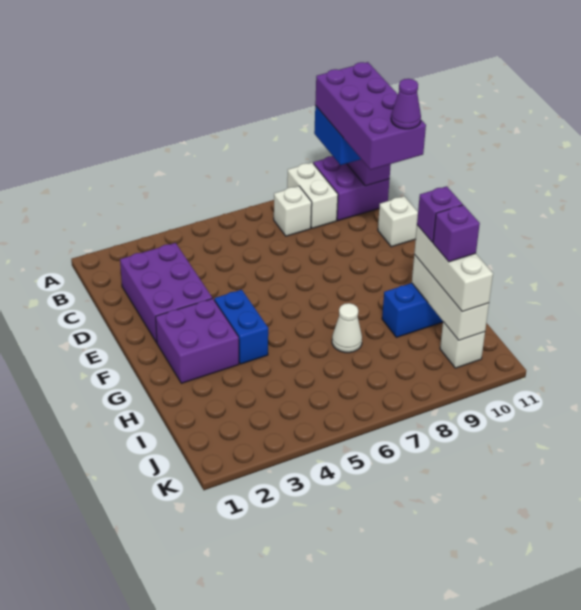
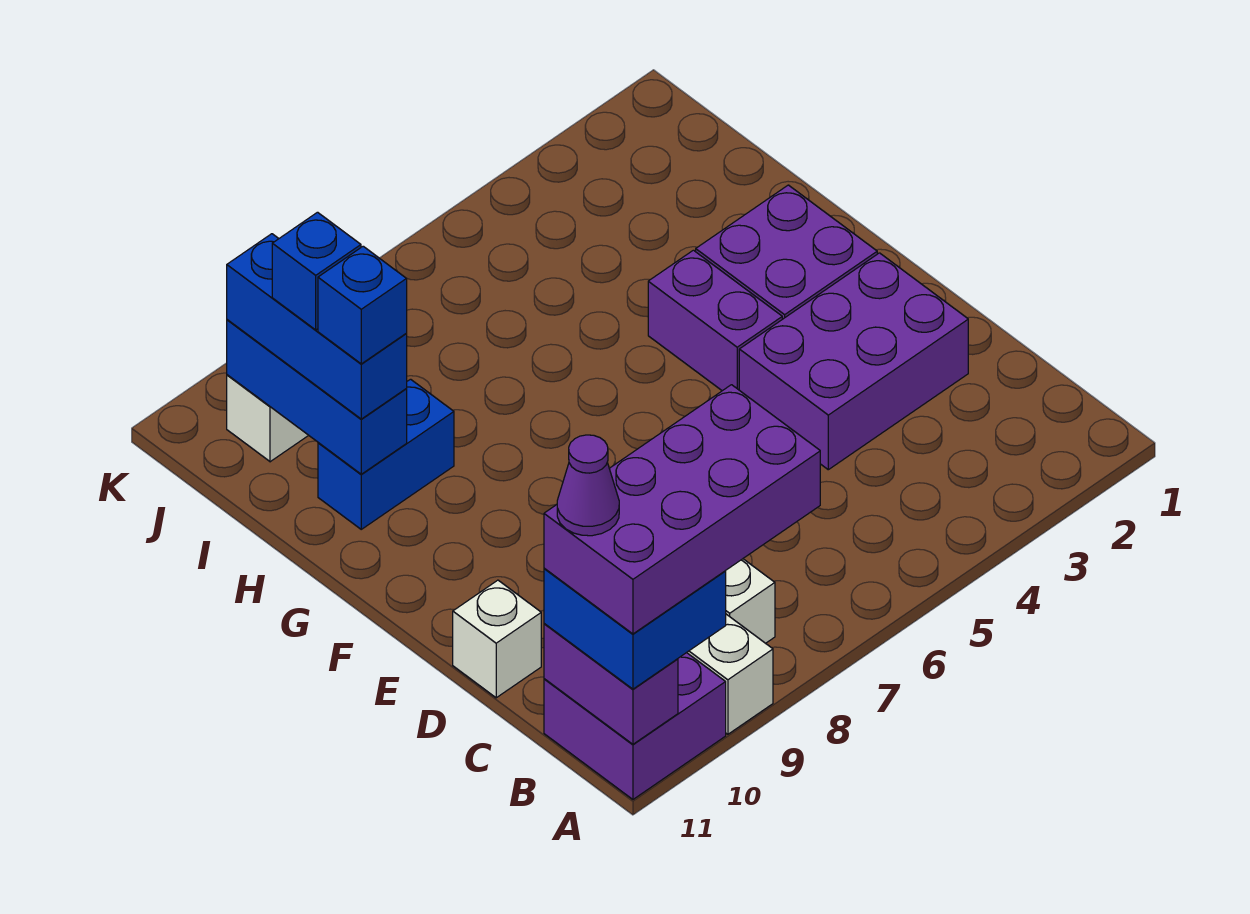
purple 2x4 brick [315,62,426,170] -> purple 2x4 brick turned to [544,385,820,634]
purple 2x3 brick [120,243,212,343] -> purple 2x3 brick turned to [739,253,968,470]
purple 1x1 cone [391,79,421,129] -> purple 1x1 cone moved to [557,435,619,536]
blue 1x2 brick [214,290,268,364] -> purple 1x2 brick [648,250,782,391]
white 1x1 cone [332,303,362,353] -> none
white 1x3 brick [412,255,489,340] -> blue 1x3 brick [227,320,407,474]
white 1x3 brick [414,225,493,312] -> blue 1x3 brick [227,234,407,419]
purple 1x1 brick [417,186,463,242] -> blue 1x1 brick [318,246,407,364]
purple 1x1 brick [433,205,480,262] -> blue 1x1 brick [272,212,361,330]

